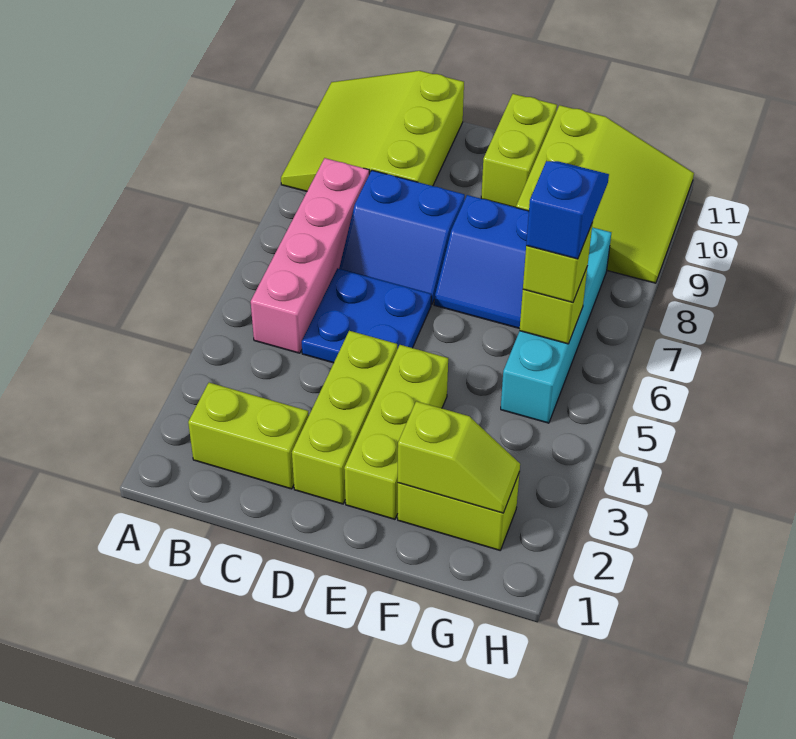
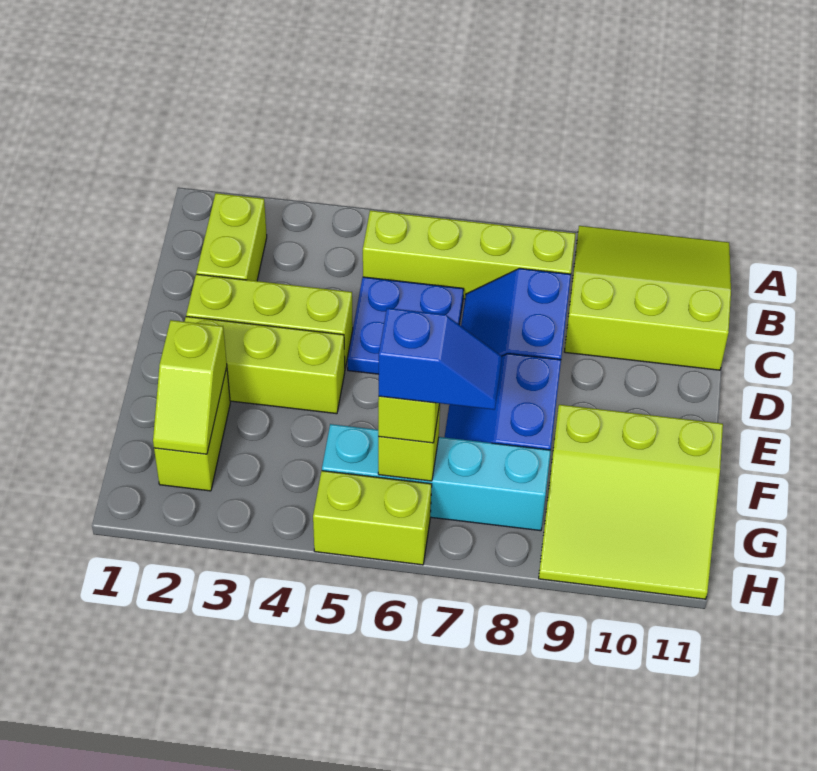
pink 1x4 brick [251,158,369,353] -> lime 1x4 brick [363,210,576,299]
lime 1x2 brick [481,94,557,207] -> lime 1x2 brick moved to [313,471,432,565]

